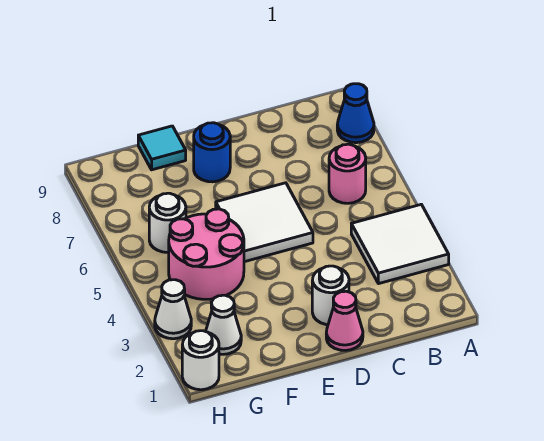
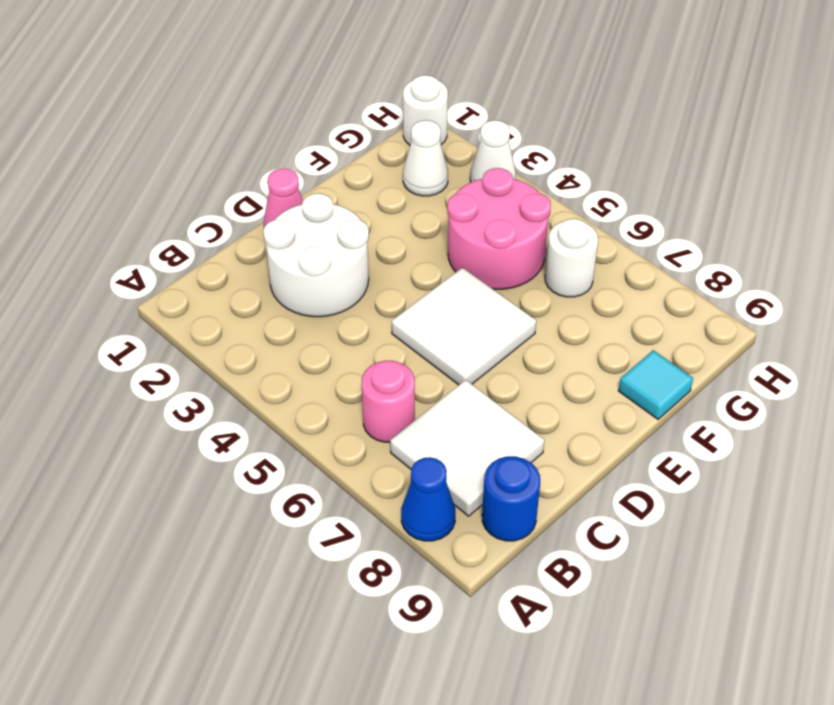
white 2x2 tile [351,204,449,284] -> white 2x2 tile moved to [390,380,544,516]
white 1x1 round brick [312,266,349,325] -> white 2x2 round brick [263,193,369,317]
blue 1x1 round brick [194,123,230,182] -> blue 1x1 round brick moved to [482,456,540,541]

